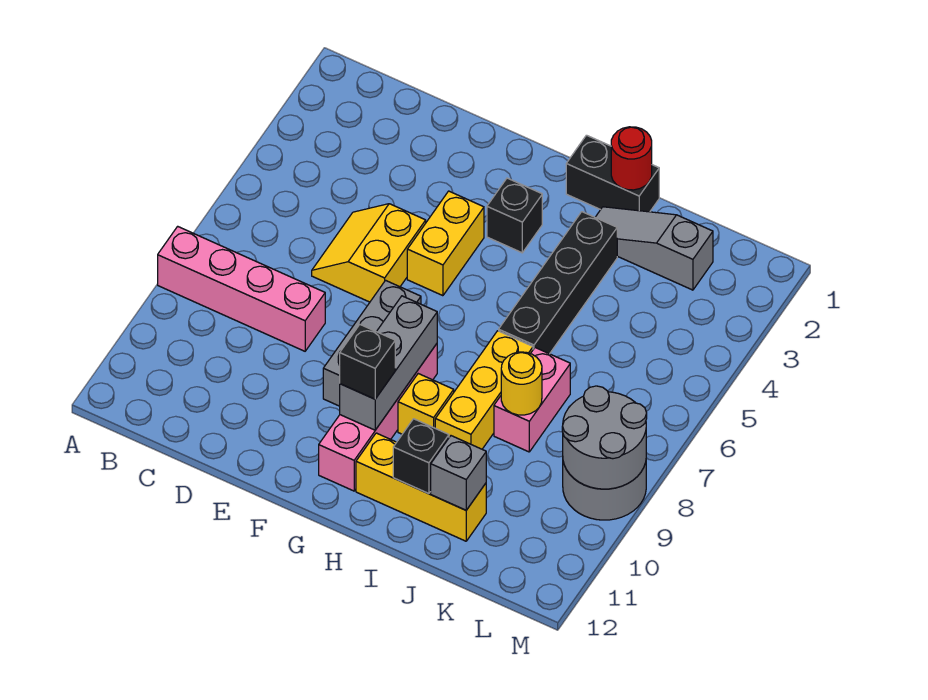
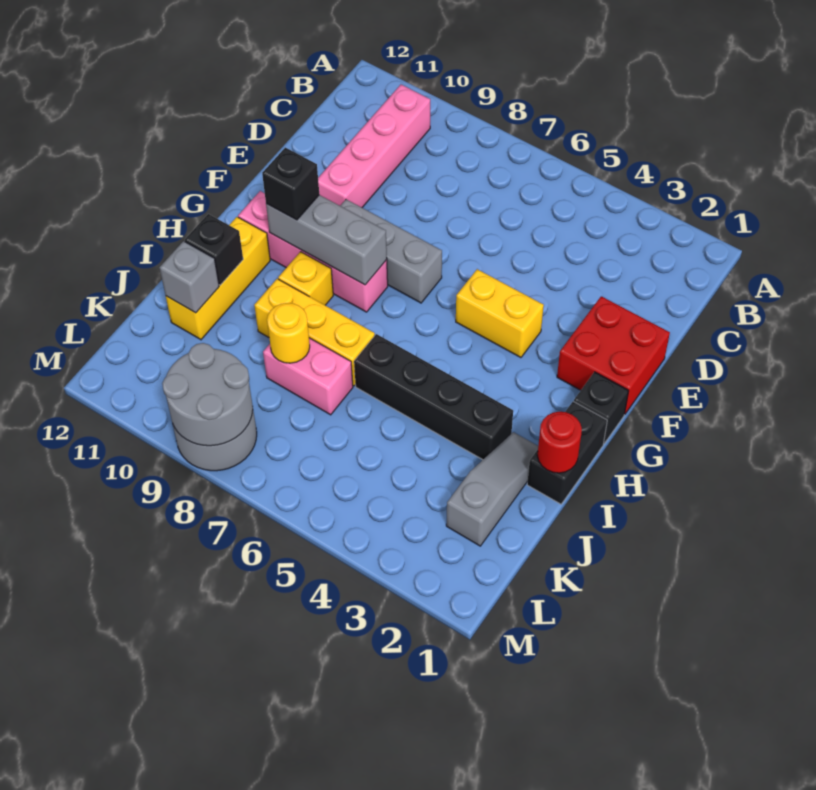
pink 1x4 brick [158,226,325,351] -> pink 1x4 brick moved to [318,85,430,207]
yellow 2x2 slope [312,204,426,302] -> none
none -> red 2x2 brick [557,296,670,414]
black 1x1 brick [487,178,542,253] -> black 1x1 brick moved to [574,372,629,443]

